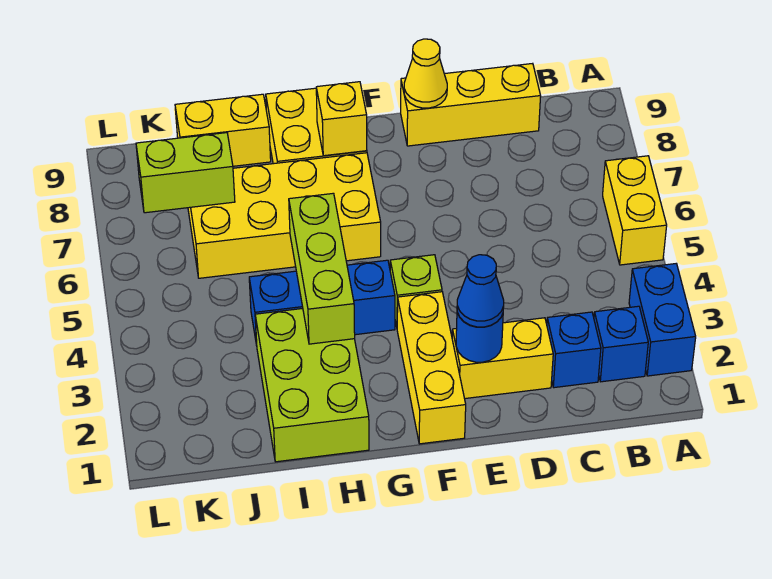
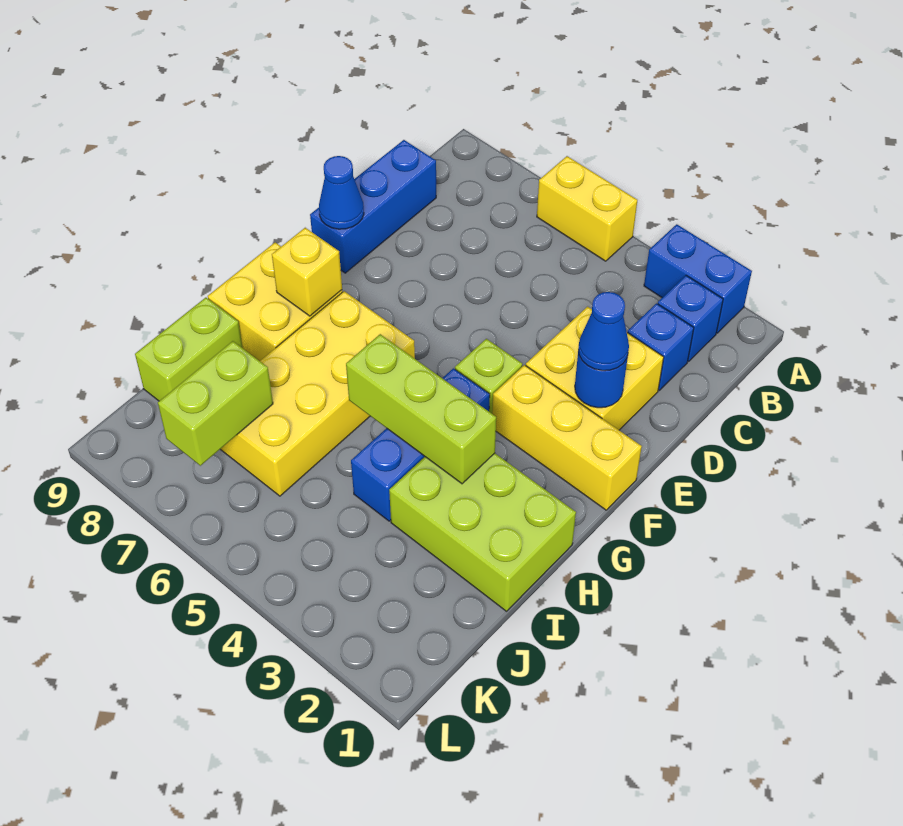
yellow 1x3 brick [401,63,541,146] -> blue 1x3 brick [310,140,436,273]
yellow 1x2 brick [452,318,553,399] -> yellow 2x2 brick [526,307,664,430]
yellow 1x1 cone [404,39,447,108] -> blue 1x1 cone [319,156,364,229]
yellow 1x2 brick [175,94,271,166] -> lime 1x2 brick [135,298,243,401]

